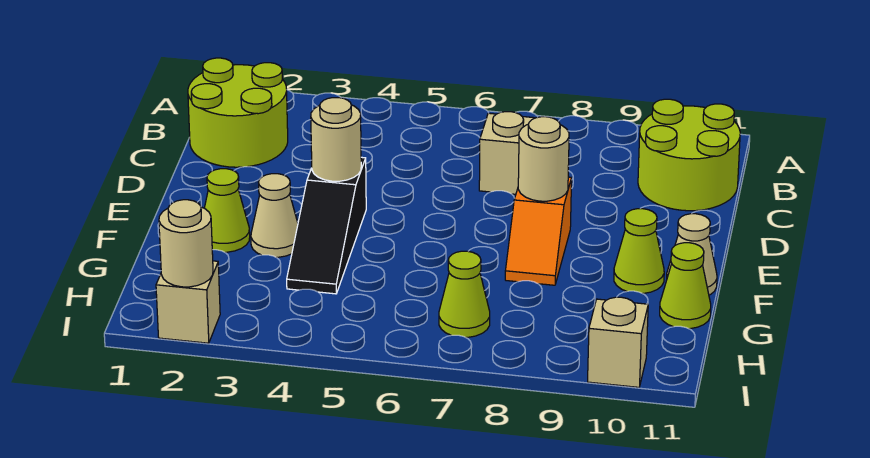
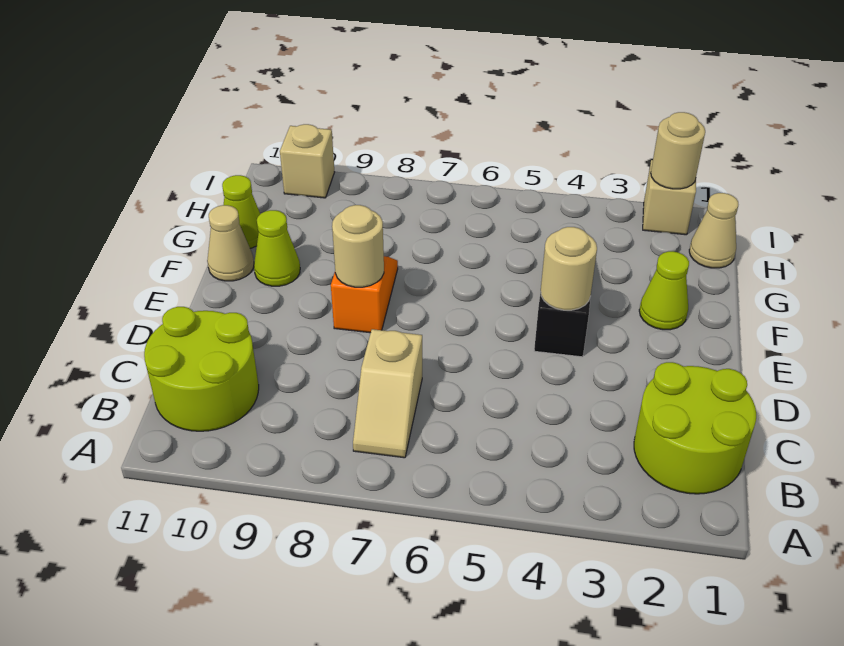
tan 1x1 cone [251,174,298,257] -> tan 1x1 cone moved to [689,193,738,268]
lime 1x1 cone [439,251,490,337] -> none

